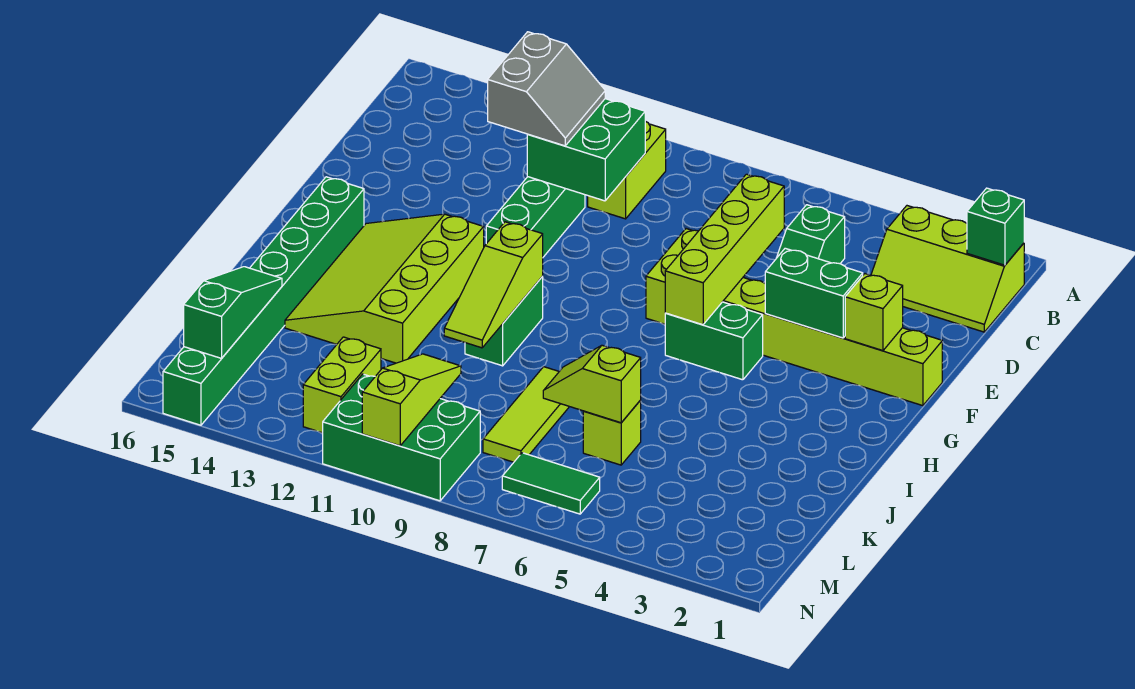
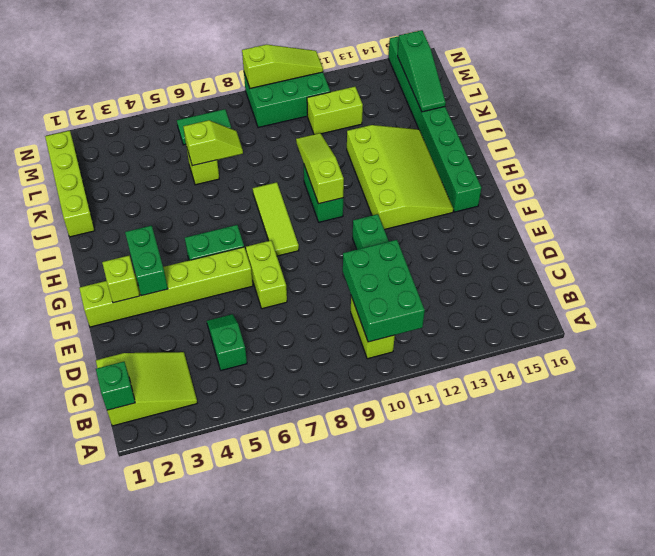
lime 2x3 slope [871,206,1024,332] -> lime 2x3 slope turned to [96,352,197,426]
green 2x2 brick [527,99,645,201] -> green 2x3 brick [343,240,425,342]
grey 2x2 slope [488,32,605,146] -> none
lime 1x4 brick [665,174,784,325] -> lime 1x4 brick moved to [45,131,95,237]
green 1x2 brick [765,248,863,338] -> green 1x2 brick turned to [125,226,168,296]
lime 1x3 tile [483,367,569,462] -> lime 1x3 tile moved to [253,182,299,256]
lime 1x3 slope [362,354,461,446] -> lime 1x3 slope turned to [242,45,323,88]
lime 1x2 brick [303,337,381,433] -> lime 1x2 brick turned to [307,87,363,134]

